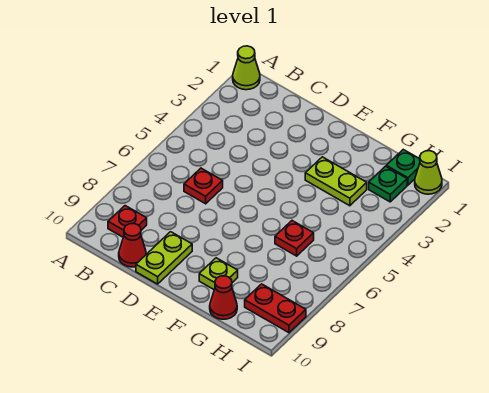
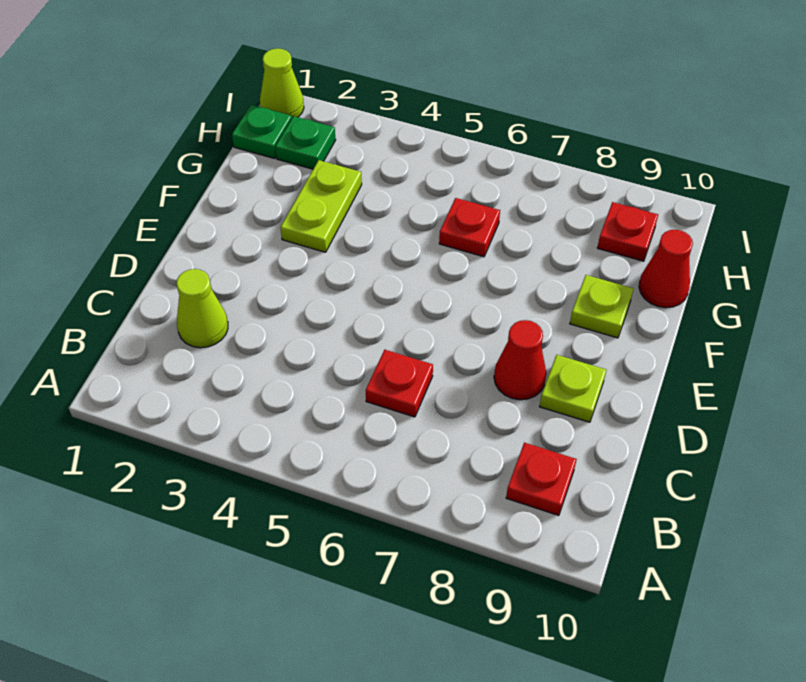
lime 1x1 cone [233,46,260,90] -> lime 1x1 cone moved to [176,269,228,348]
red 1x1 cone [119,224,146,267] -> red 1x1 cone moved to [494,320,546,400]
lime 1x2 plate [136,232,192,284] -> lime 1x1 plate [540,355,606,422]
red 1x2 plate [245,284,306,333] -> red 1x1 plate [597,202,658,261]

